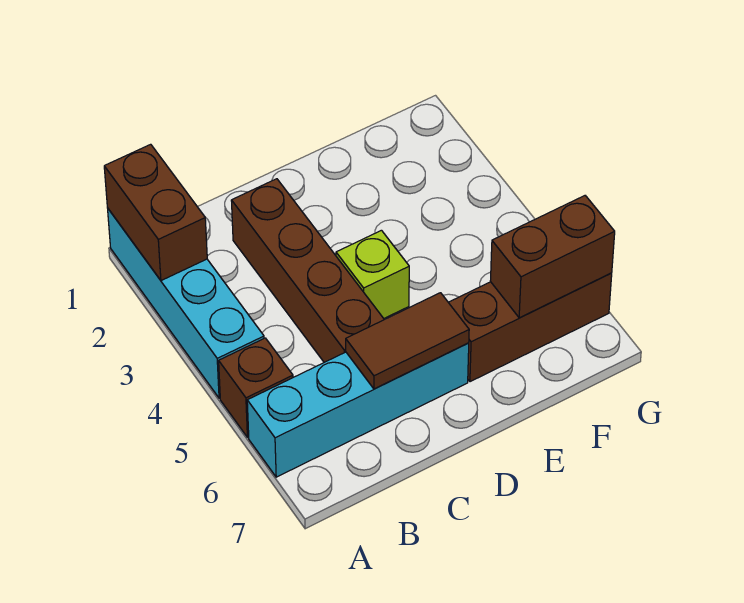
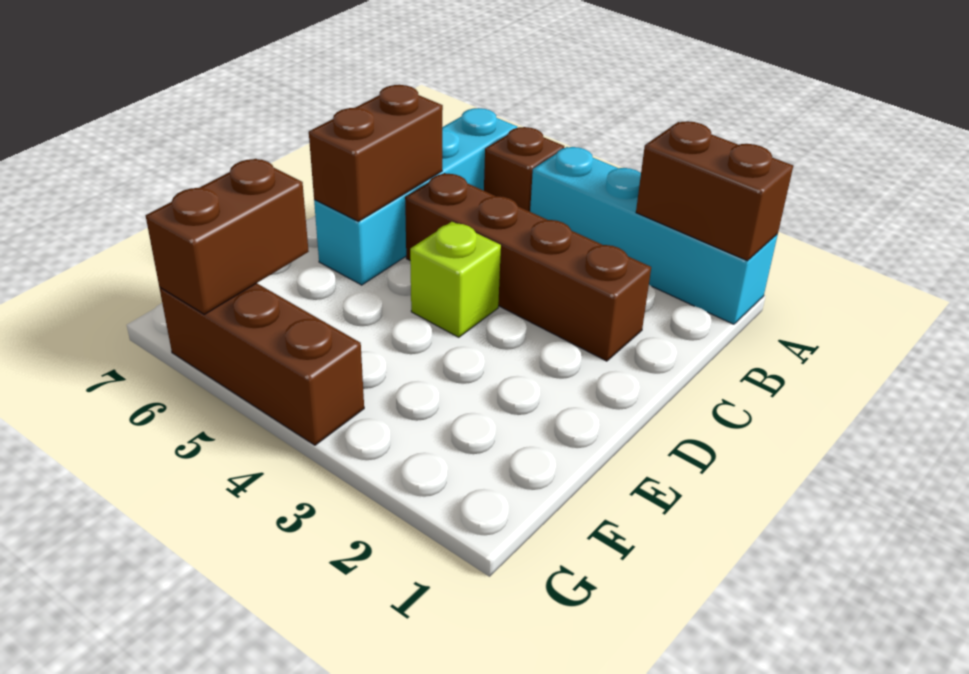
brown 1x2 tile [346,293,469,389] -> brown 1x2 brick [309,85,443,222]
brown 1x3 brick [448,273,612,382] -> brown 1x3 brick turned to [160,283,364,445]

